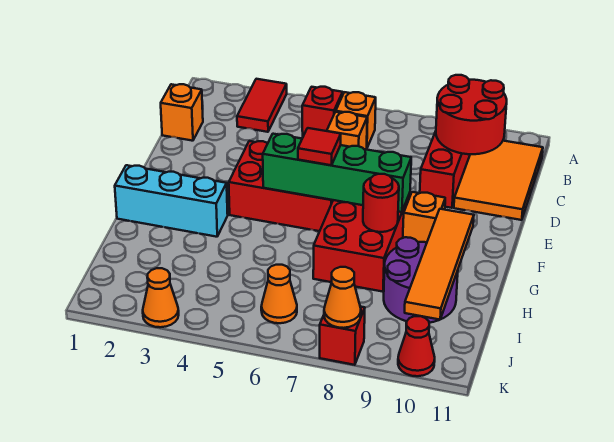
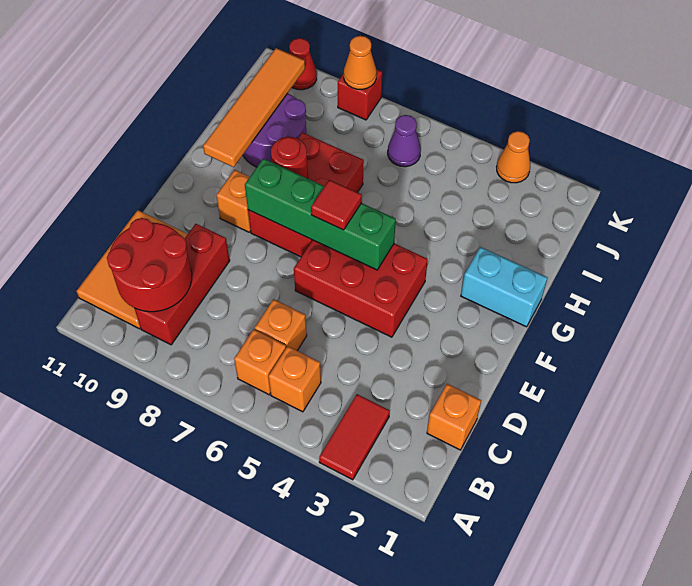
red 1x1 brick [302,87,343,136] -> orange 1x1 brick [268,346,321,412]
cyan 1x3 brick [115,165,228,237] -> cyan 1x2 brick [461,247,547,327]
orange 1x1 cone [261,265,297,323] -> purple 1x1 cone [388,115,421,167]

